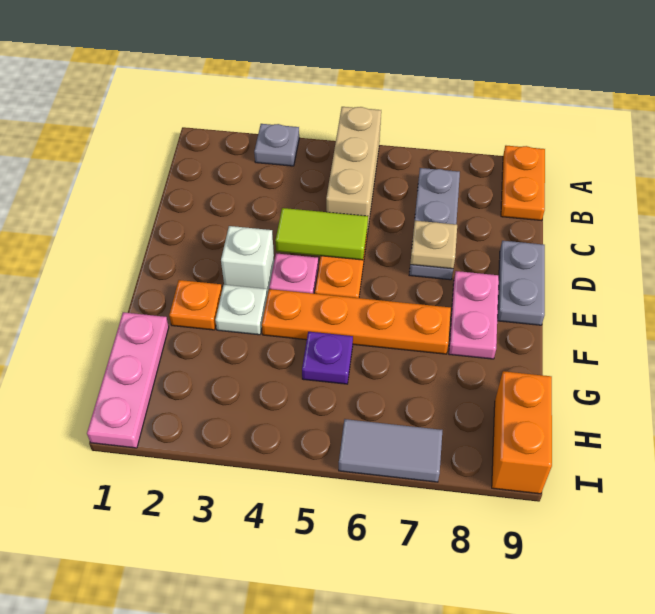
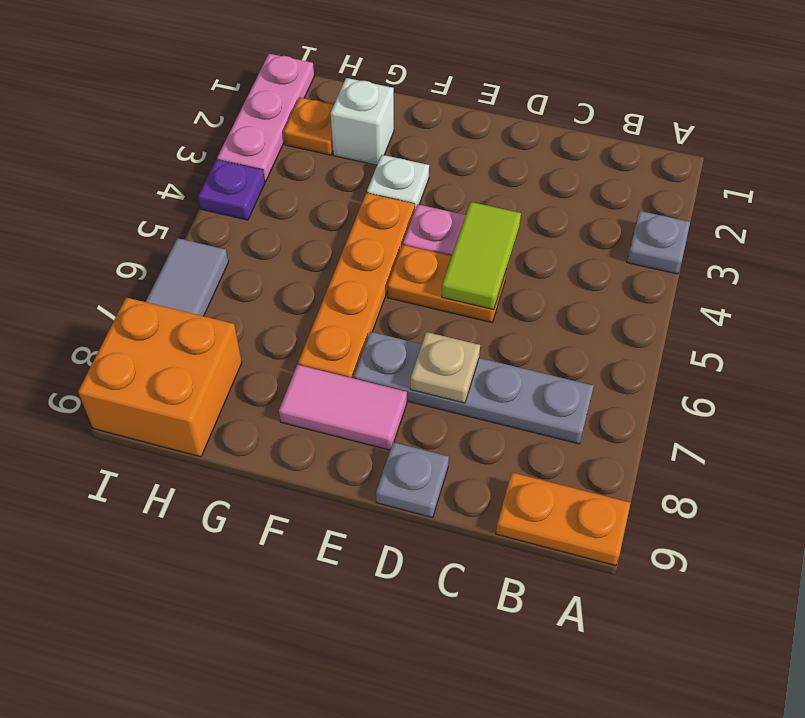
tan 1x3 brick [326,107,381,234] -> none
grey 1x3 plate [409,168,460,280] -> grey 1x4 plate [354,332,594,444]
grey 1x2 plate [497,241,545,325] -> grey 1x1 plate [376,442,449,518]
white 1x1 brick [221,226,274,295] -> white 1x1 brick moved to [331,78,394,165]
pink 1x2 plate [449,271,499,359] -> pink 1x2 tile [279,365,407,450]
orange 1x1 plate [169,280,222,330] -> orange 1x1 plate moved to [284,98,334,155]
pink 1x3 plate [87,312,169,448] -> pink 1x3 plate turned to [217,54,314,181]
purple 1x1 plate [302,332,353,384] -> purple 1x1 plate moved to [198,159,265,220]
orange 1x2 brick [492,371,552,494] -> orange 2x2 brick [78,298,242,457]

